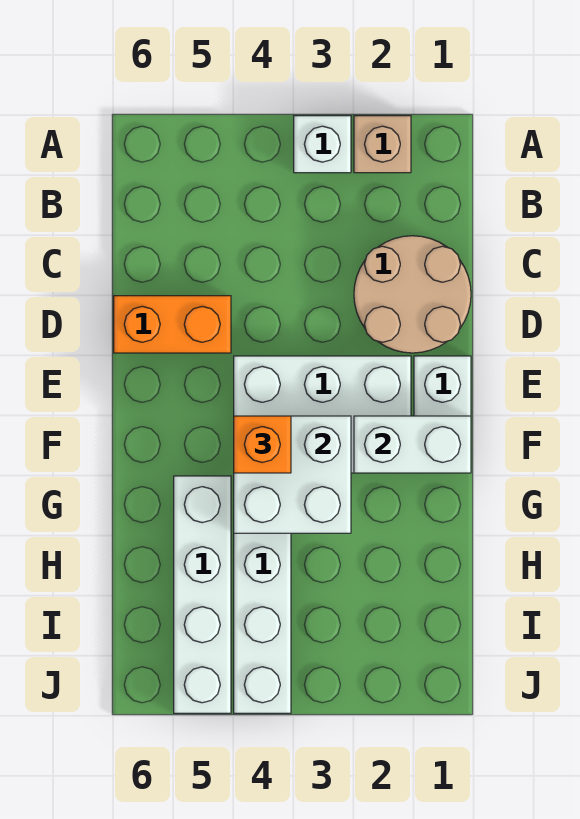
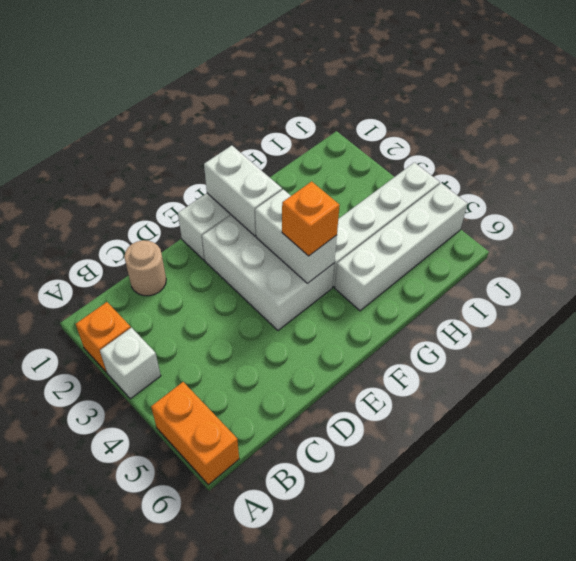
tan 1x1 brick [354,116,411,173] -> orange 1x1 brick [76,302,131,372]
tan 2x2 round brick [354,236,471,353] -> tan 1x1 round brick [124,240,166,296]
orange 1x2 brick [114,296,231,353] -> orange 1x2 brick moved to [151,382,239,485]
white 2x2 brick [234,416,351,533] -> white 1x2 brick [255,189,337,283]

